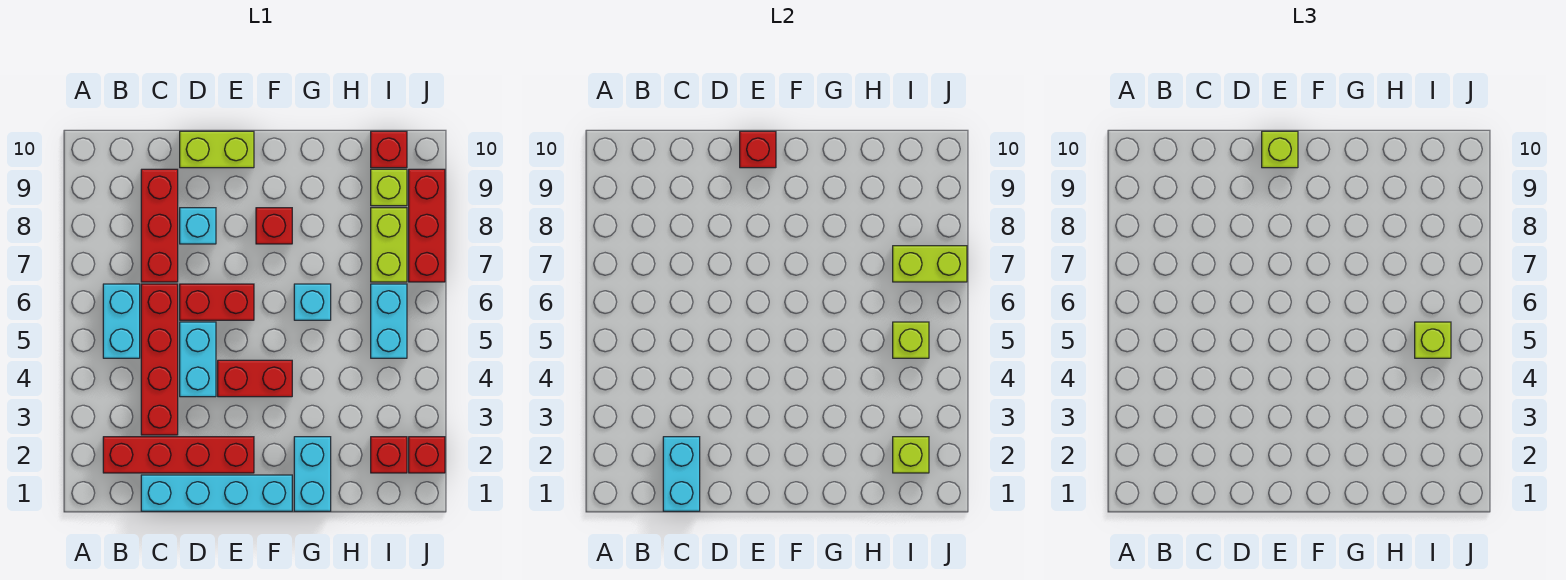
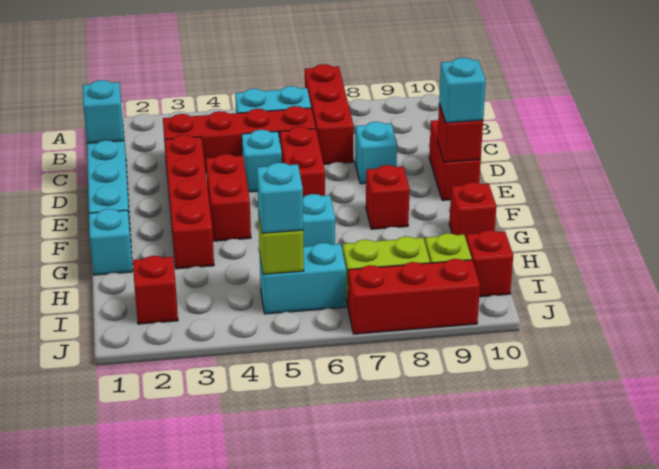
red 1x4 brick [103,437,254,473] -> red 1x4 brick moved to [165,135,214,269]
cyan 1x2 brick [663,437,700,511] -> cyan 1x1 brick [83,80,124,143]
red 1x3 brick [141,169,178,282] -> red 1x3 brick turned to [305,64,354,164]
cyan 1x2 brick [180,322,216,397] -> cyan 1x1 brick [242,130,282,192]
lime 1x2 brick [180,131,254,168] -> red 1x2 brick [429,120,481,200]
lime 1x1 brick [1262,131,1298,168] -> cyan 1x1 brick [439,58,486,123]
cyan 1x2 brick [294,437,331,511] -> cyan 1x1 brick [89,209,133,275]
lime 1x1 brick [893,437,929,473] -> none
lime 1x1 brick [1415,322,1451,358] -> cyan 1x1 brick [257,163,303,233]
lime 1x2 brick [893,246,967,282] -> none
red 1x1 brick [409,437,445,473] -> red 1x1 brick moved to [449,182,496,238]

